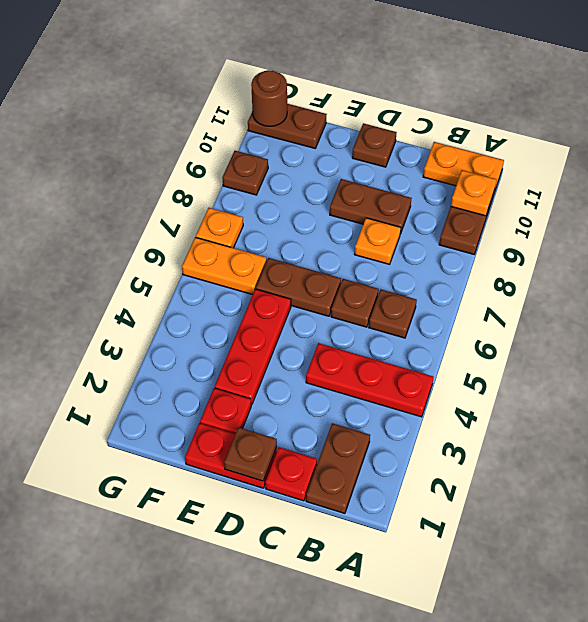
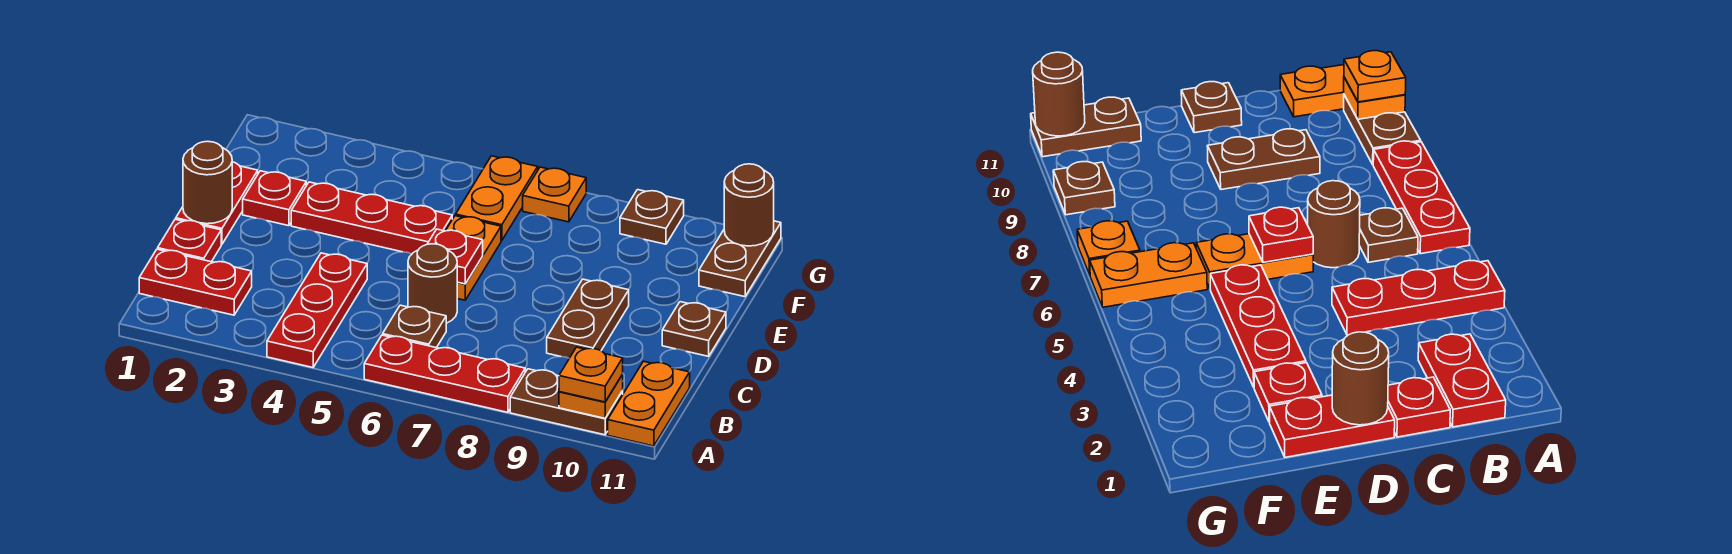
none -> red 1x3 plate [364,335,525,412]
brown 1x2 plate [306,423,370,513] -> red 1x2 plate [139,249,252,315]
brown 1x1 plate [331,279,379,327] -> brown 1x1 round brick [408,244,458,323]
orange 1x1 plate [354,218,401,264] -> orange 1x1 plate moved to [559,347,623,402]
brown 1x1 plate [224,427,277,481] -> brown 1x1 round brick [183,141,232,224]
brown 1x2 plate [256,258,341,316] -> orange 1x2 plate [446,216,501,300]
none -> red 1x1 plate [428,229,483,284]

